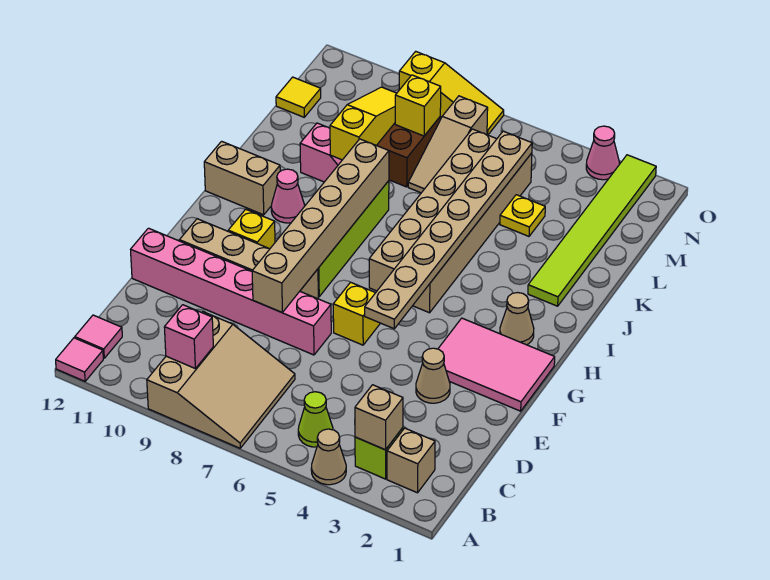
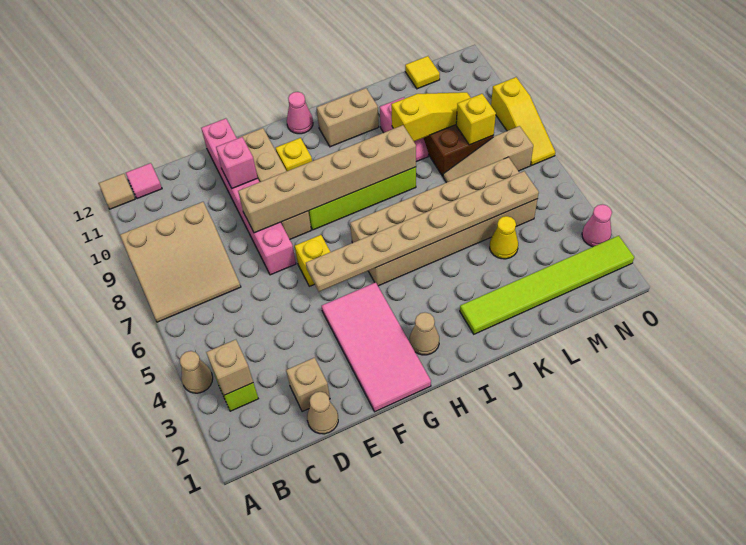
pink 1x1 tile [56,338,103,381] -> tan 1x1 tile [99,174,135,209]
tan 1x1 brick [387,428,435,493] -> tan 1x1 brick moved to [286,358,330,412]
lime 1x1 cone [298,392,333,447] -> none
pink 1x1 brick [164,305,213,368] -> pink 1x1 brick moved to [216,137,258,188]
tan 1x1 cone [416,348,450,403] -> tan 1x1 cone moved to [307,392,338,434]
pink 2x3 tile [438,318,555,411] -> pink 2x4 tile [322,282,431,412]
pink 1x1 cone [271,169,305,223] -> pink 1x1 cone moved to [287,92,313,134]
tan 1x2 brick [204,141,280,215] -> tan 1x2 brick turned to [317,88,379,147]
yellow 1x1 plate [500,195,545,236] -> yellow 1x1 cone [490,216,518,259]

